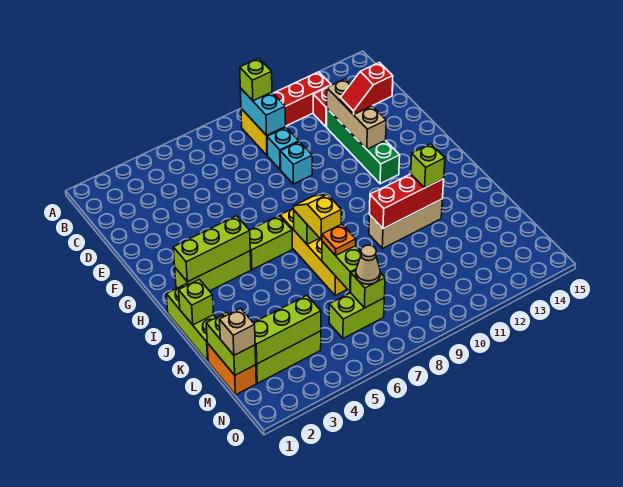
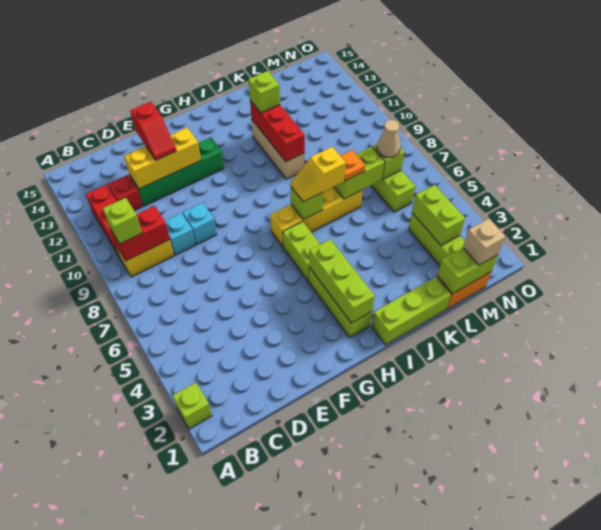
cyan 1x2 brick [240,88,286,136] -> red 1x2 brick [110,206,170,261]
tan 1x3 brick [327,79,386,149] -> yellow 1x3 brick [124,127,201,189]
lime 1x1 brick [179,279,214,325] -> lime 1x1 brick moved to [173,383,212,429]
lime 1x3 brick [254,295,321,364] -> lime 1x2 brick [412,185,465,245]

